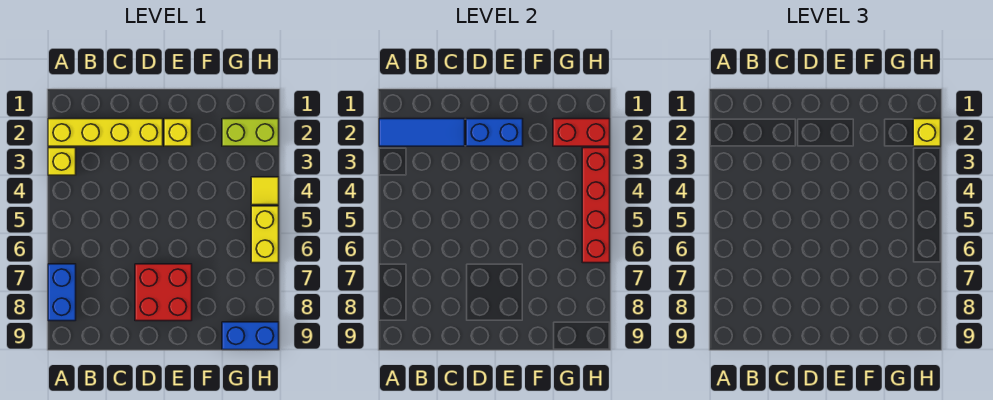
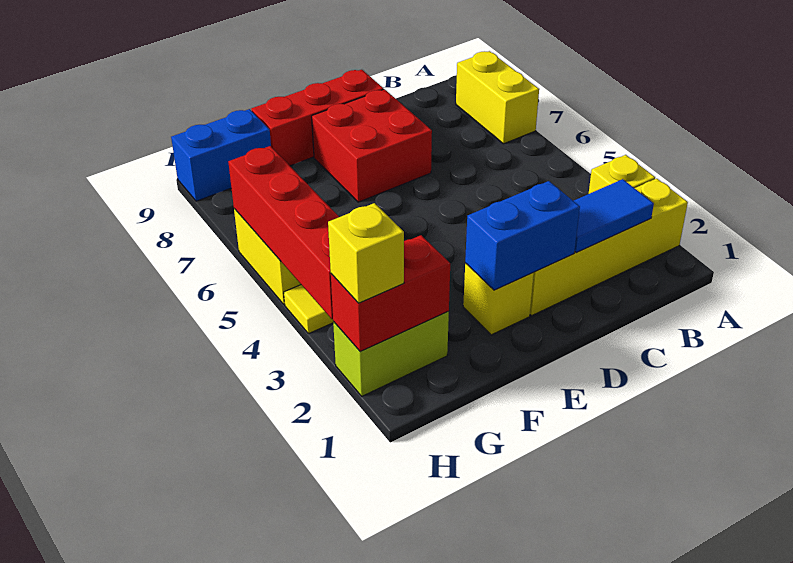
blue 1x3 tile [379,119,465,146] -> blue 1x2 tile [574,179,654,253]
blue 1x2 brick [48,264,76,321] -> yellow 1x2 brick [456,51,539,144]
none -> red 1x3 brick [251,70,384,166]

